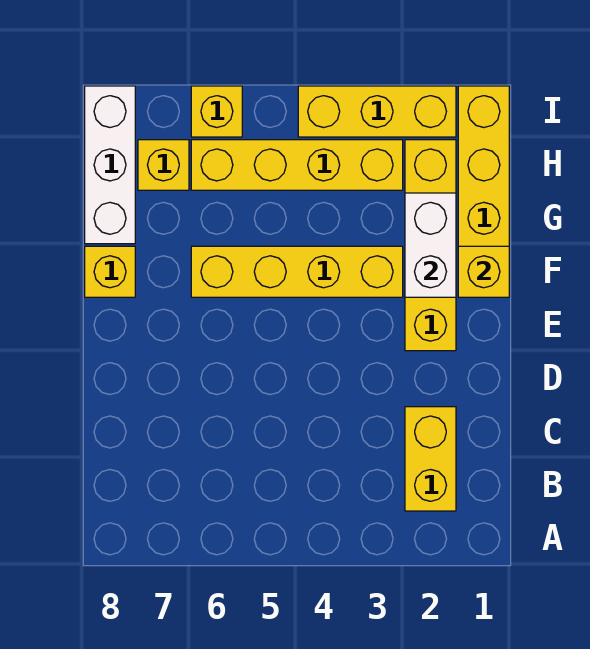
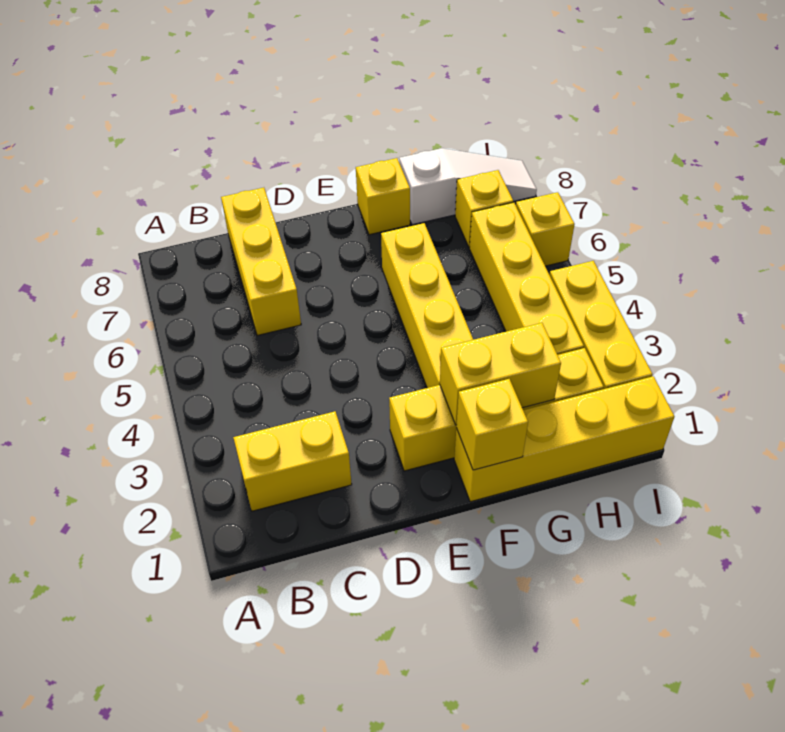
none -> yellow 1x3 brick [221,188,301,336]
white 1x2 brick [405,193,456,297] -> yellow 1x2 brick [440,323,561,425]
white 1x3 brick [85,86,135,244] -> white 1x3 slope [399,148,537,225]

